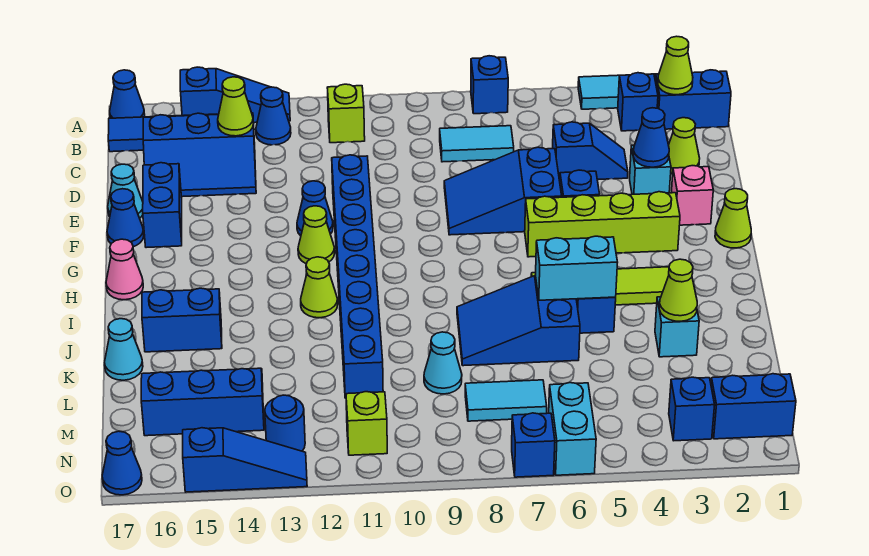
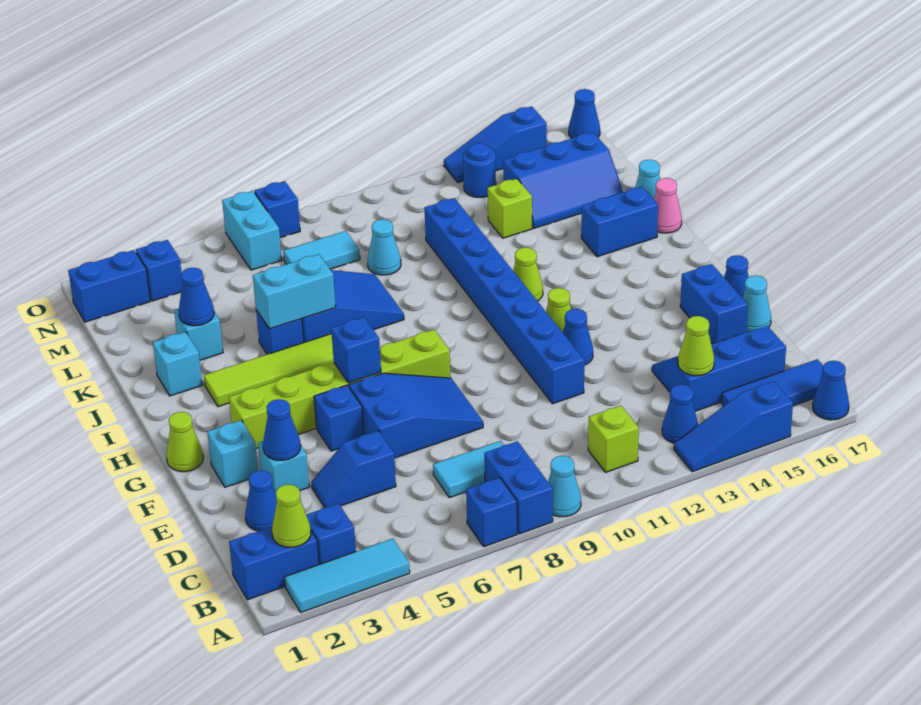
none -> blue 1x2 brick [484,441,553,534]
none -> cyan 1x1 cone [548,456,581,517]
lime 1x1 cone [669,118,700,174] -> blue 1x1 cone [245,470,277,531]
pink 1x1 brick [671,166,713,225] -> cyan 1x1 brick [207,420,258,487]
lime 1x4 brick [525,192,680,257] -> lime 1x6 brick [229,330,451,449]
none -> blue 1x1 brick [331,317,381,383]
pink 1x1 cone [106,239,143,300] -> pink 1x1 cone moved to [654,178,682,233]
none -> cyan 1x1 brick [153,332,202,396]
lime 1x1 cone [659,259,697,321] -> blue 1x1 cone [179,267,214,326]
lime 1x1 brick [346,392,387,455] -> lime 1x1 brick moved to [487,179,532,238]

